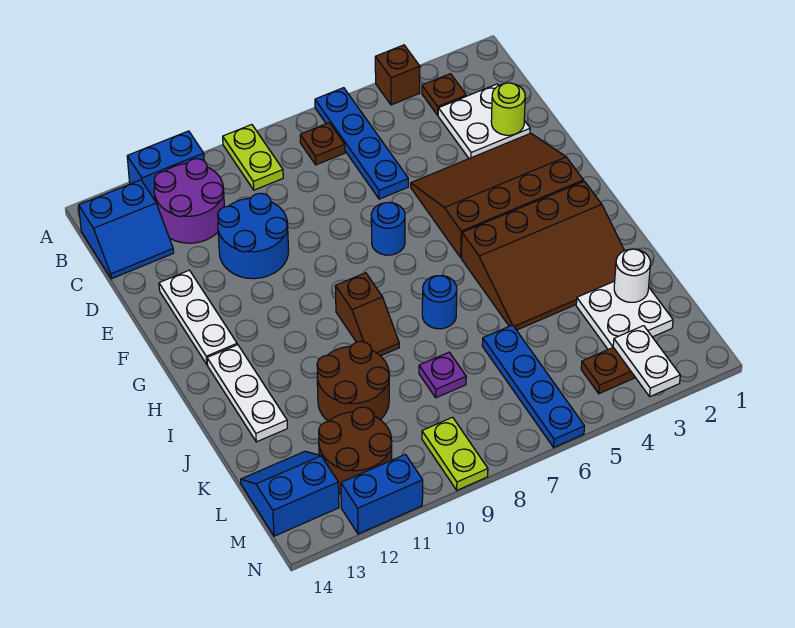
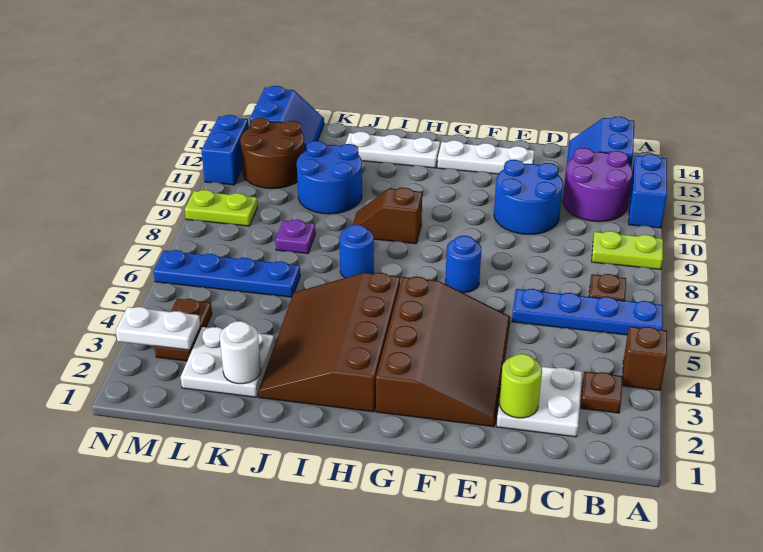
brown 2x2 round brick [317,341,389,421] -> blue 2x2 round brick [297,141,362,214]

